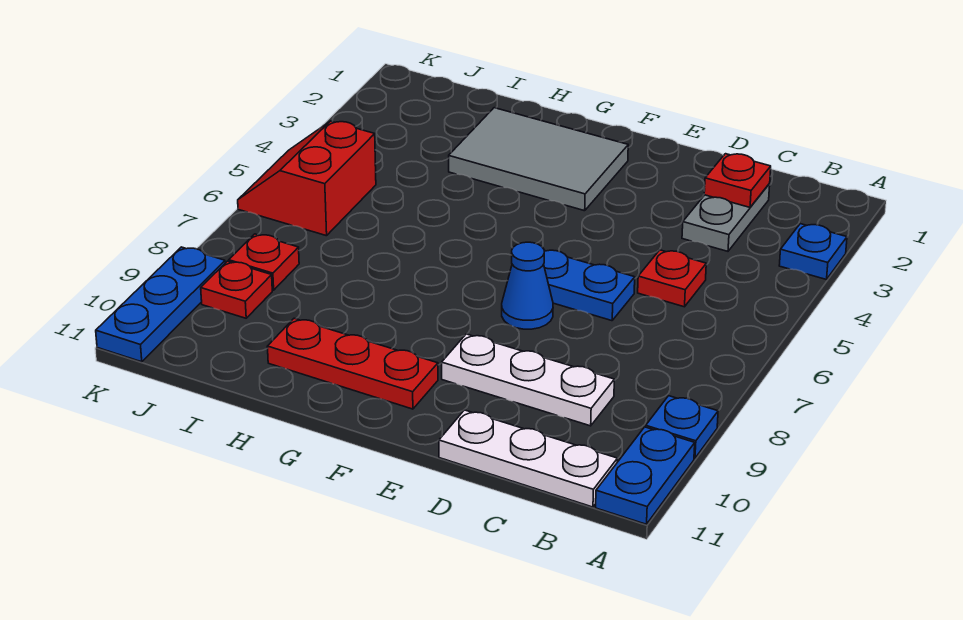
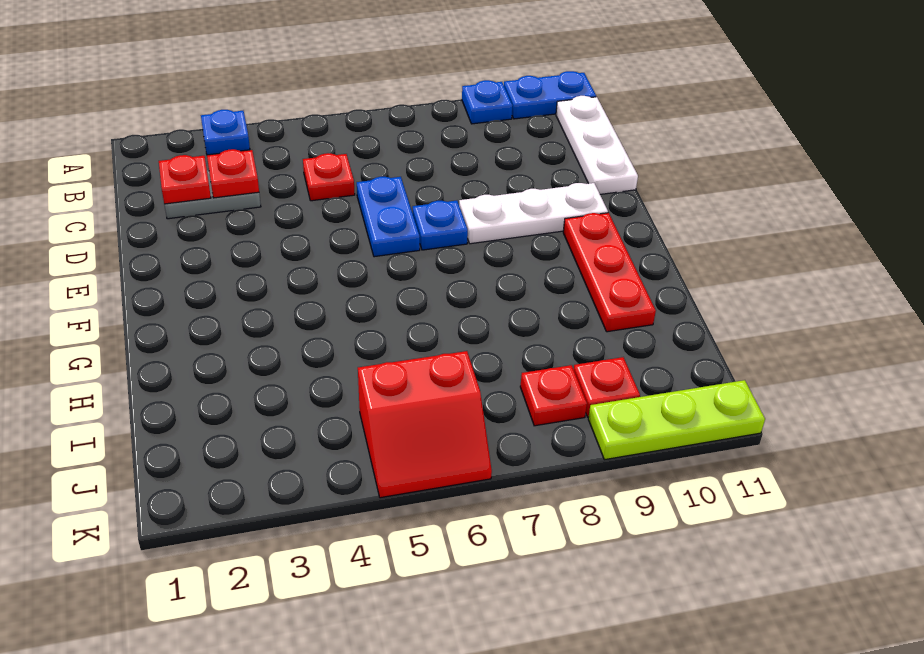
none -> red 1x1 plate [207,149,259,198]
white 1x3 plate [442,334,614,426] -> white 1x3 plate turned to [459,183,608,244]
blue 1x1 cone [502,242,553,329] -> blue 1x1 plate [413,201,468,250]
grey 2x3 tile [449,108,628,211] -> none
blue 1x3 plate [96,247,225,362] -> lime 1x3 plate [588,380,765,460]

